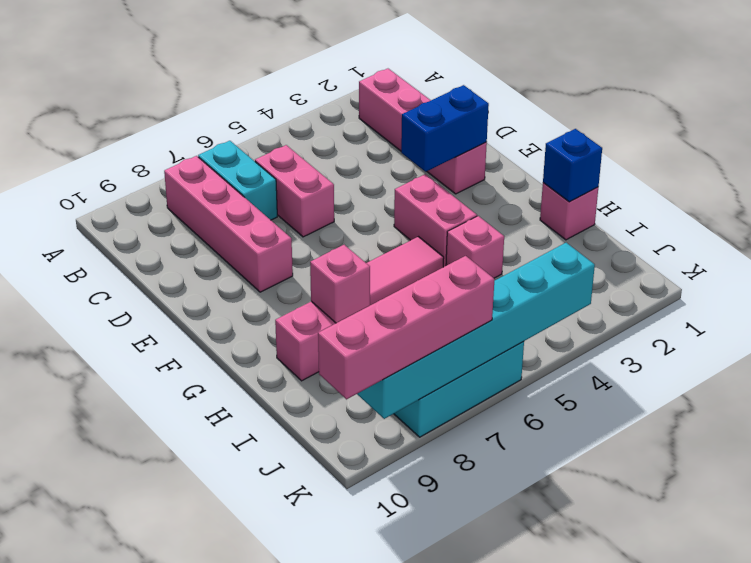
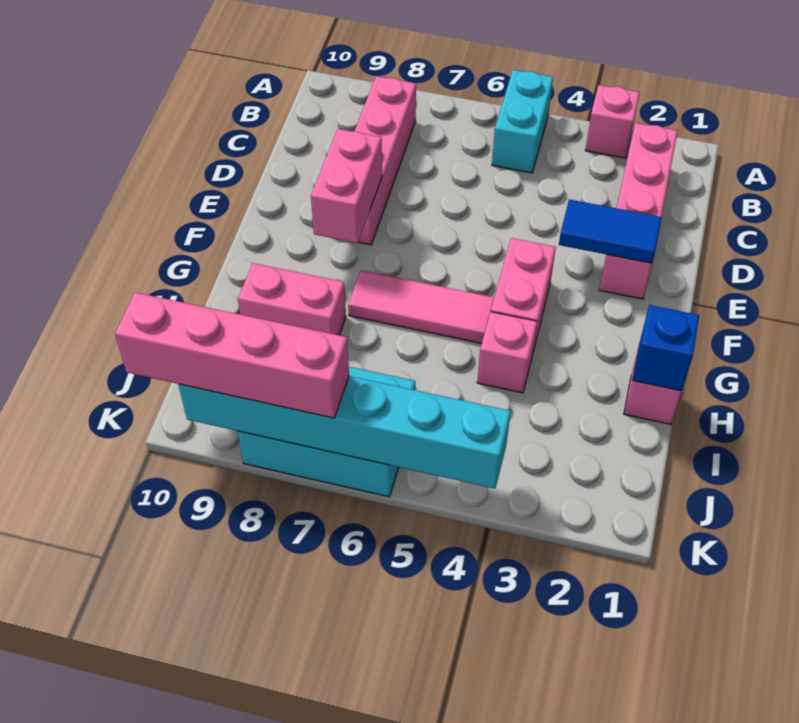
cyan 1x2 brick [198,141,277,220] -> cyan 1x2 brick moved to [492,70,553,173]
pink 1x2 brick [255,145,334,237] -> pink 1x2 brick moved to [311,129,382,243]
blue 1x2 brick [401,85,489,172] -> blue 1x2 tile [559,199,662,263]
pink 1x1 brick [310,245,370,323] -> pink 1x1 brick moved to [585,85,640,158]

